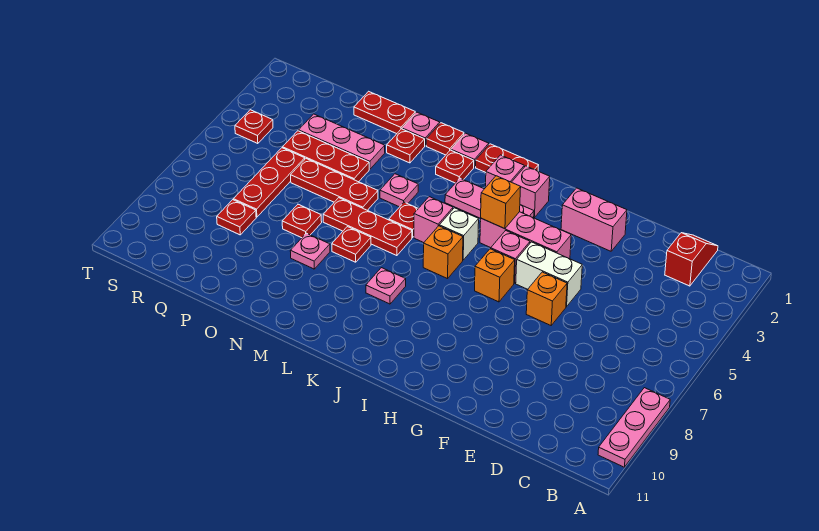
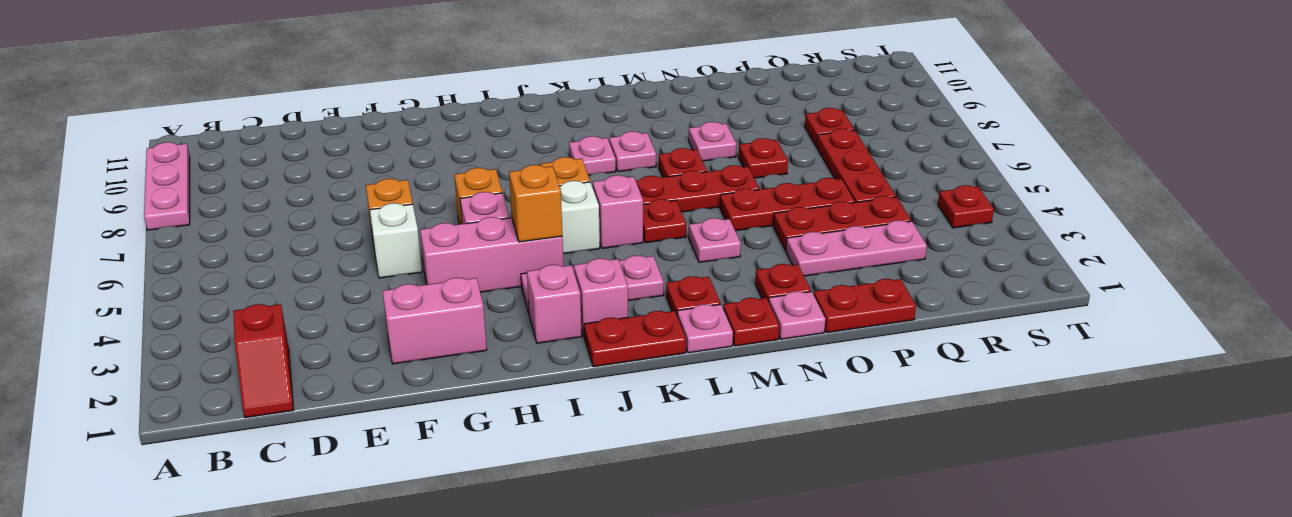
white 1x2 brick [516,242,582,307] -> white 1x1 brick [370,203,422,278]
none -> pink 1x1 plate [609,131,656,172]

